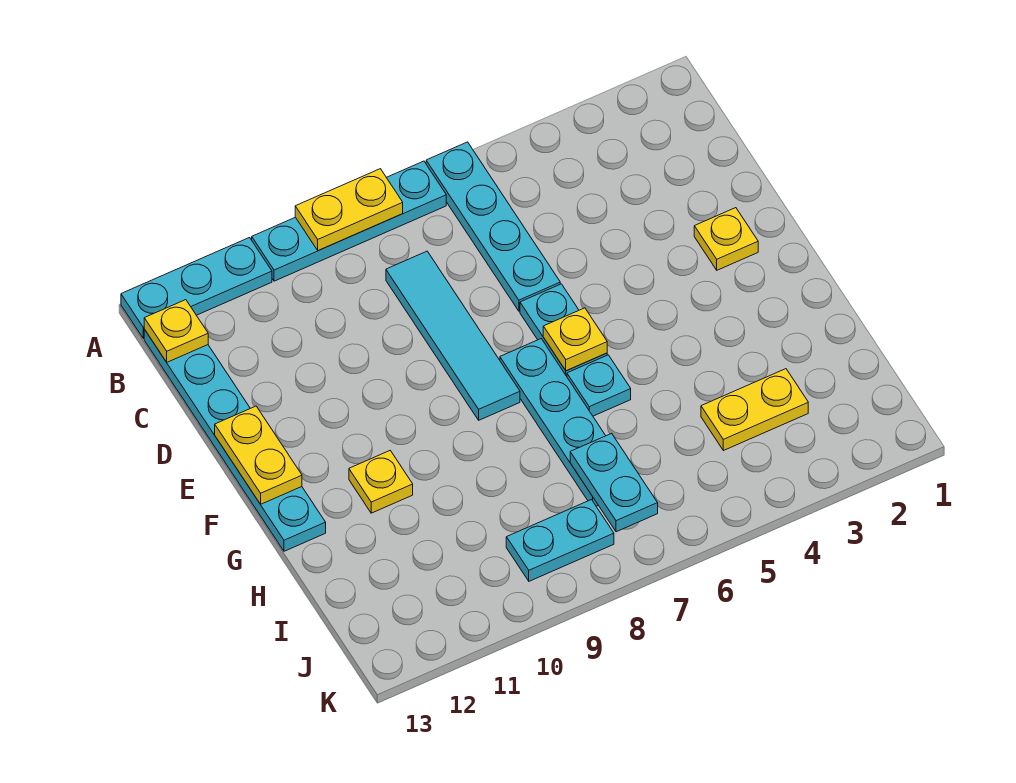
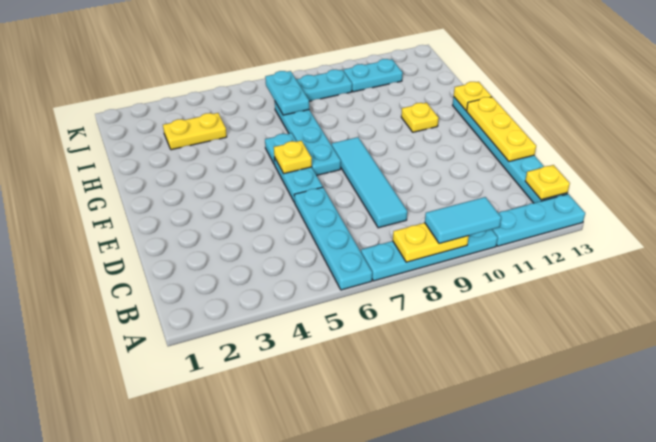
none -> cyan 1x2 tile [425,197,501,244]
yellow 1x1 plate [694,208,758,270] -> yellow 1x1 plate moved to [454,82,492,111]
yellow 1x2 plate [215,406,302,504] -> yellow 1x3 plate [467,97,536,162]
none -> cyan 1x2 plate [344,59,403,92]

